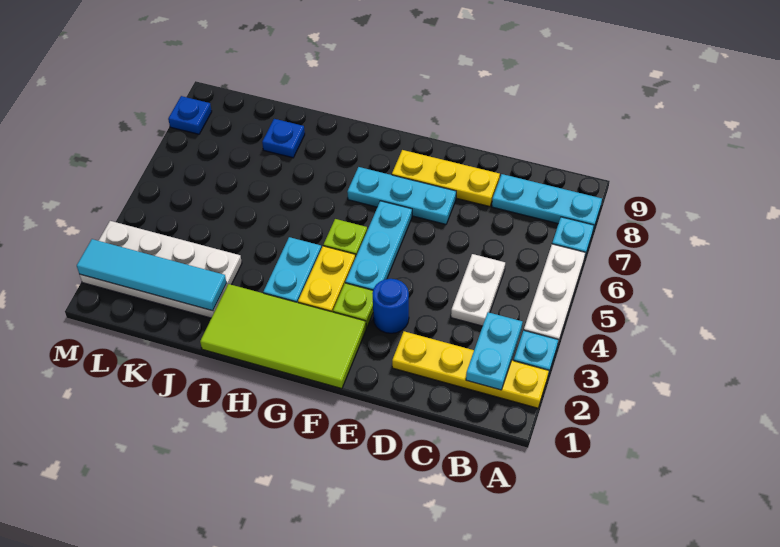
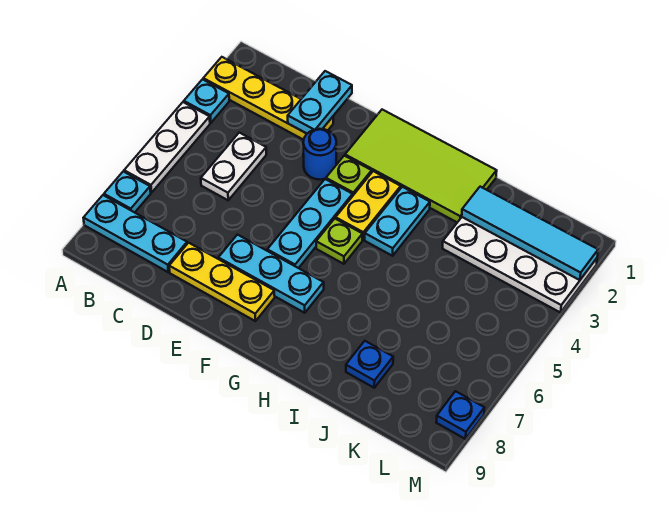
cyan 1x2 plate [466,312,522,390] -> cyan 1x2 plate moved to [288,71,352,134]

